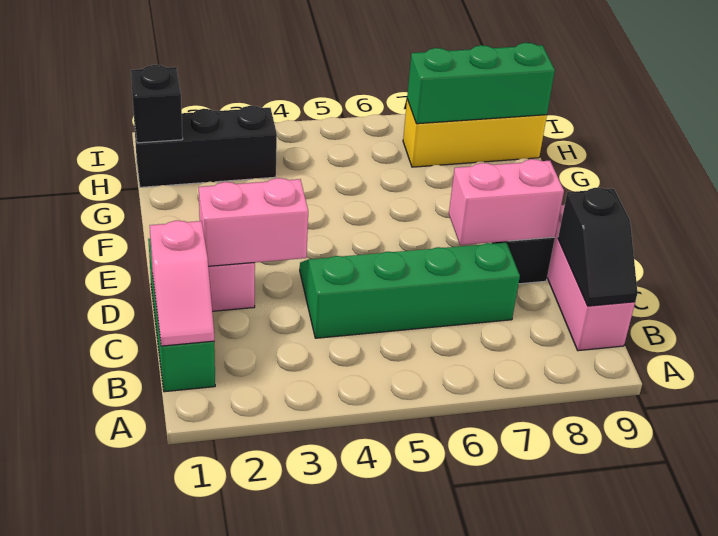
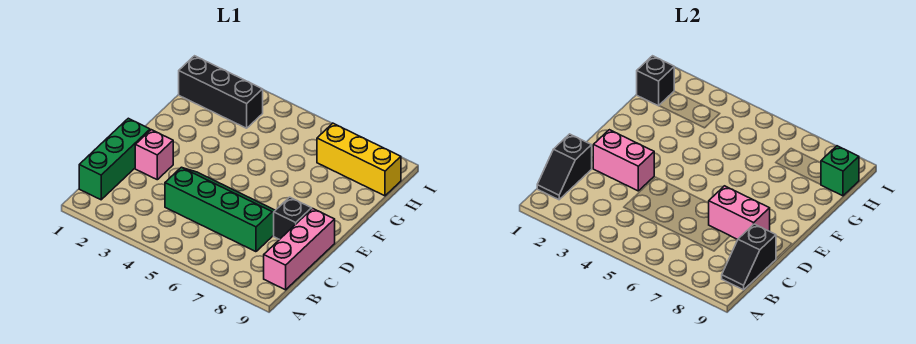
pink 1x2 slope [150,220,214,346] -> black 1x2 slope [537,134,592,200]
green 1x3 brick [407,43,555,124] -> green 1x1 brick [821,146,859,196]

